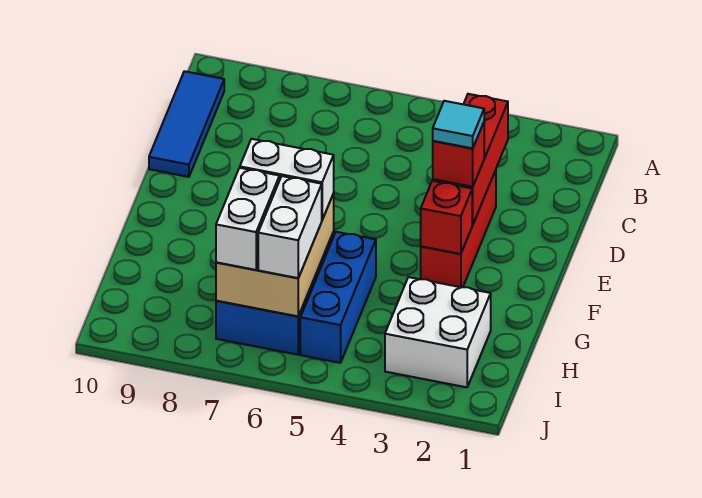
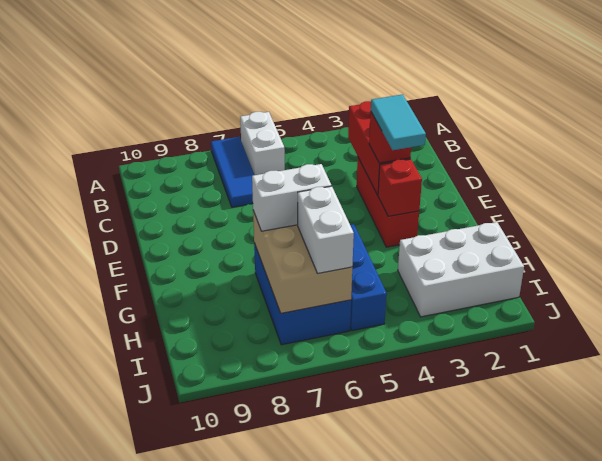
blue 1x3 tile [149,71,224,177] -> blue 1x3 tile moved to [211,137,254,207]
cyan 1x1 tile [433,101,484,148] -> cyan 1x2 tile [371,94,426,150]
white 2x2 brick [385,277,491,387] -> white 2x3 brick [398,222,524,317]
white 1x2 brick [216,168,279,270] -> white 1x2 brick moved to [240,112,285,175]

